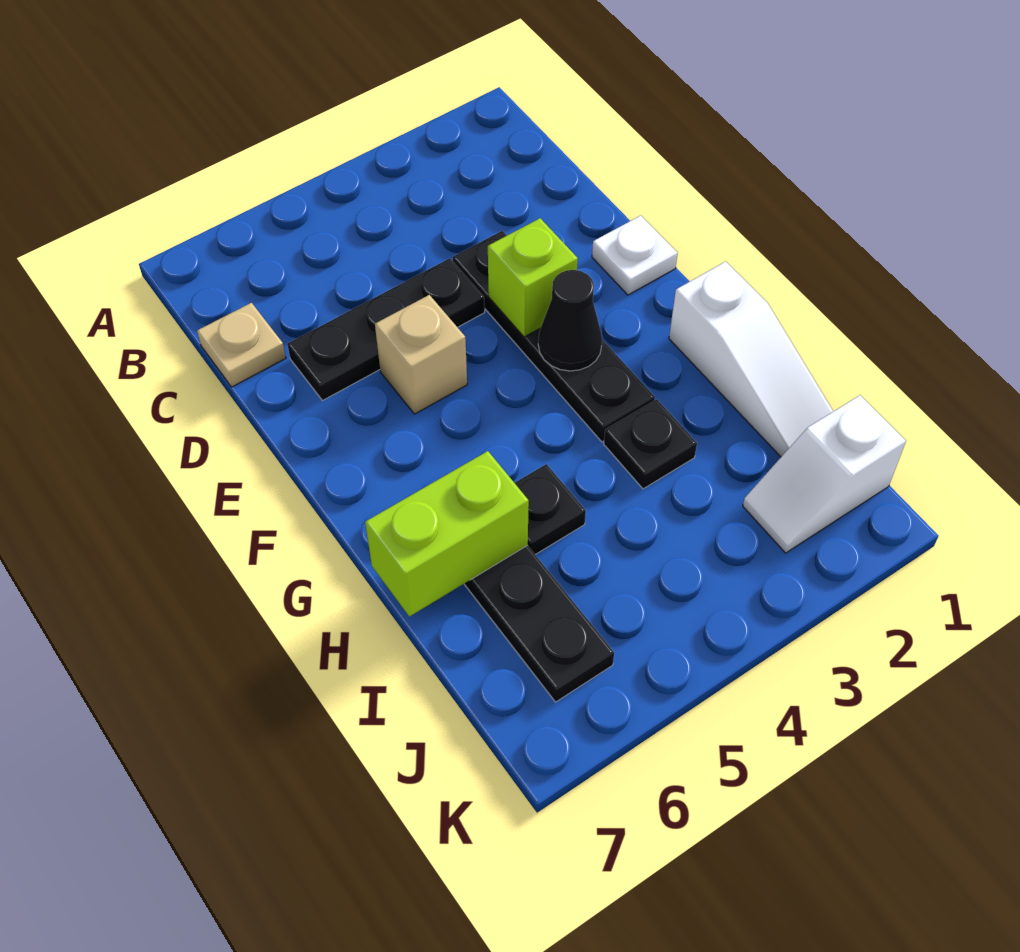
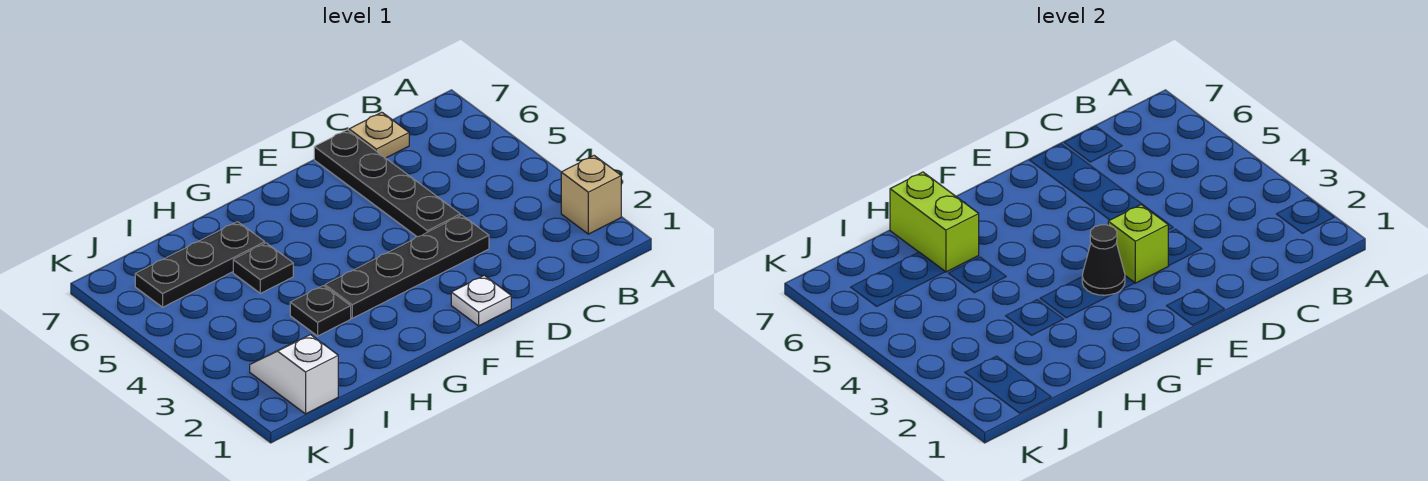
black 1x3 plate [287,258,485,401] -> black 1x4 plate [314,130,460,237]
tan 1x1 brick [375,295,467,414] -> tan 1x1 brick moved to [561,156,621,234]
white 1x3 slope [669,261,833,457] -> none

